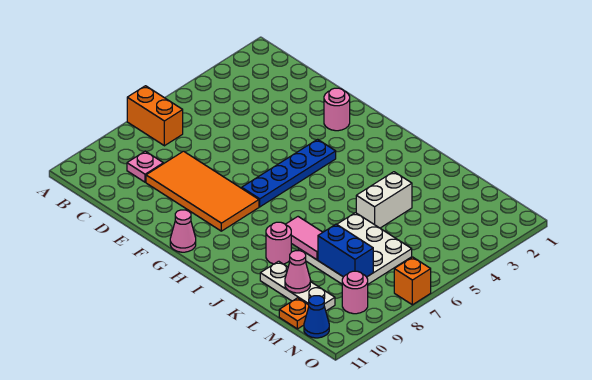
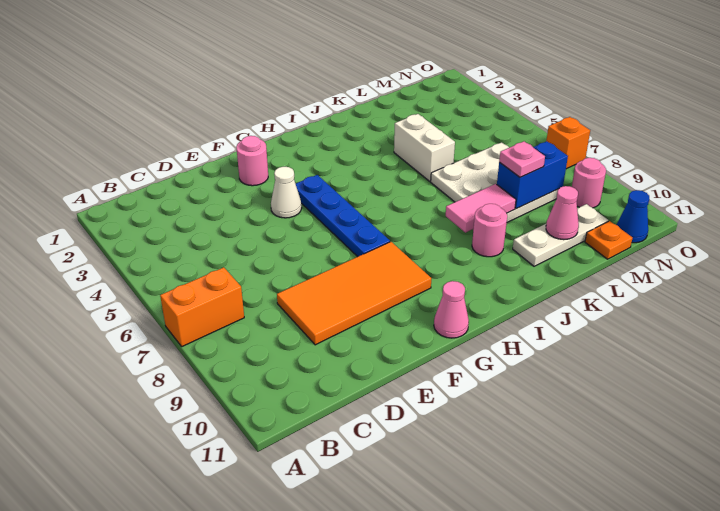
pink 1x1 plate [127,151,163,182] -> pink 1x1 plate moved to [499,141,545,177]
none -> white 1x1 cone [271,167,302,218]

